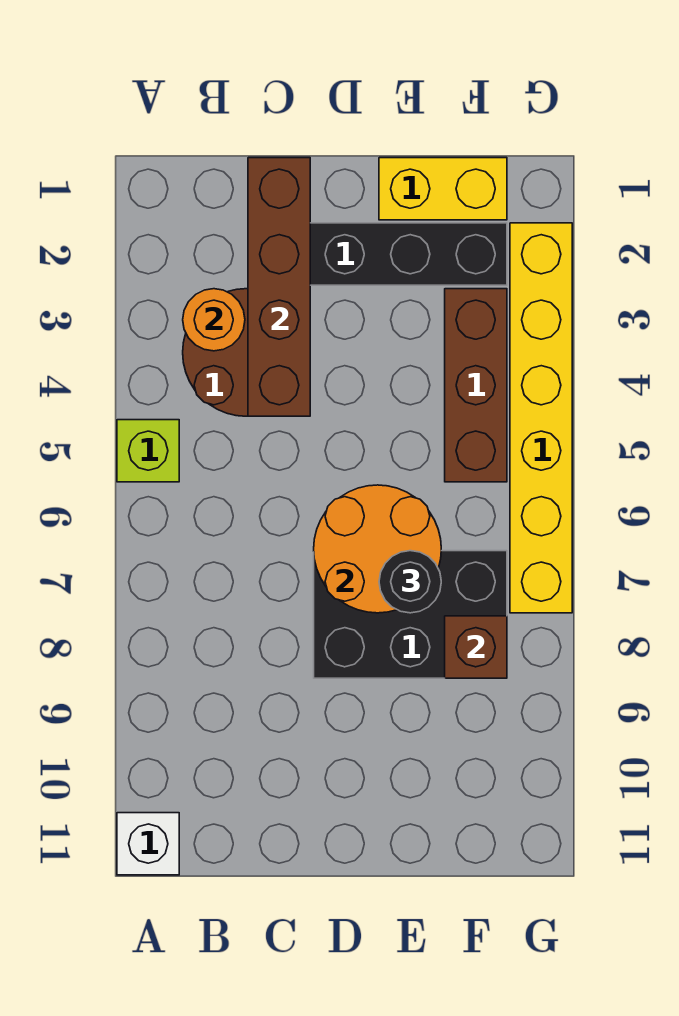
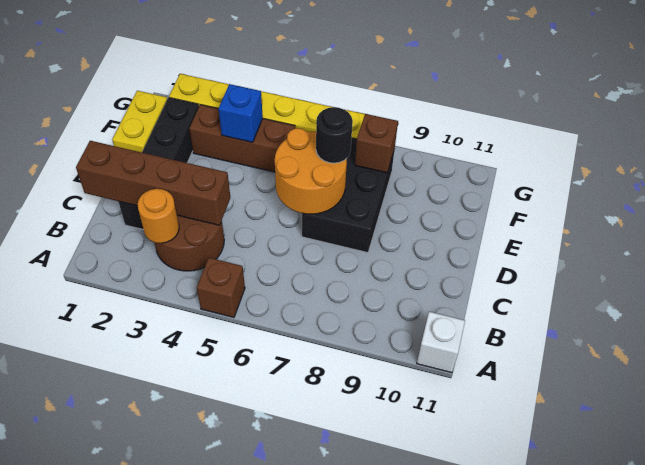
lime 1x1 brick [117,420,179,482] -> brown 1x1 brick [197,258,245,317]
none -> blue 1x1 brick [218,84,263,142]

